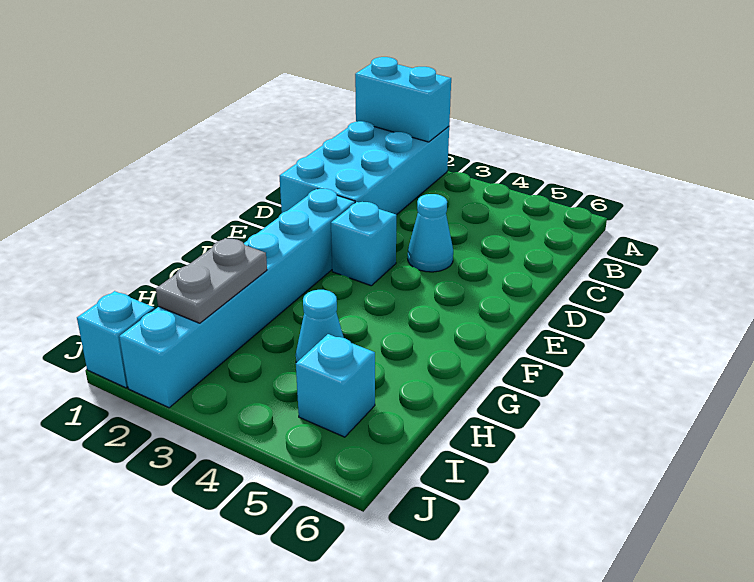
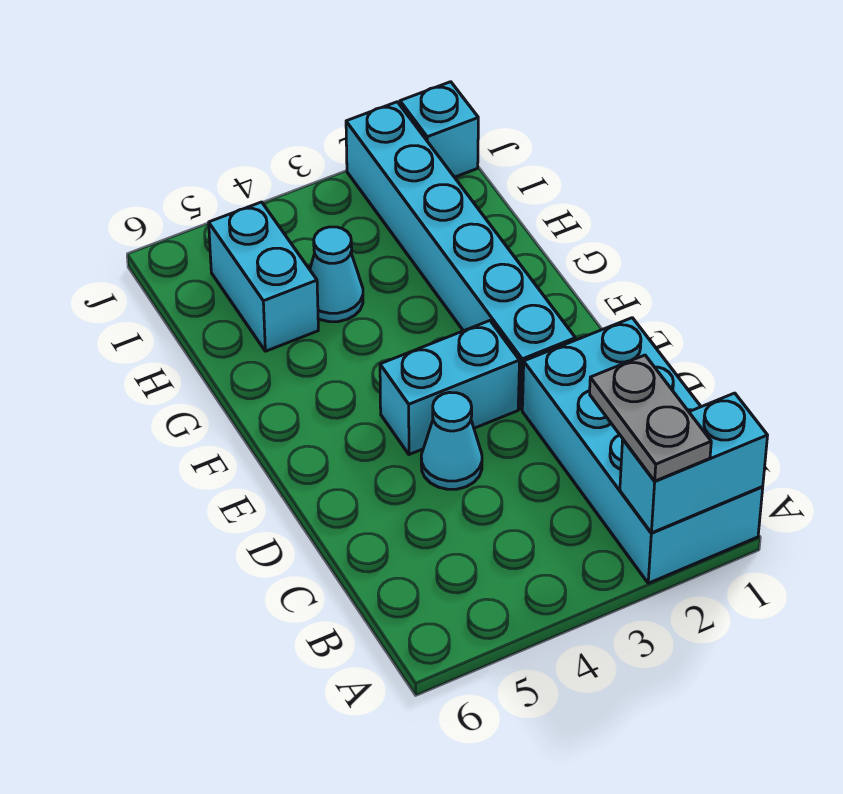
cyan 1x1 brick [331,202,397,286] -> cyan 1x2 brick [380,321,520,455]
grey 1x2 plate [156,238,267,323] -> grey 1x2 plate moved to [590,355,711,481]
cyan 1x1 brick [296,334,375,437] -> cyan 1x2 brick [209,202,318,351]

